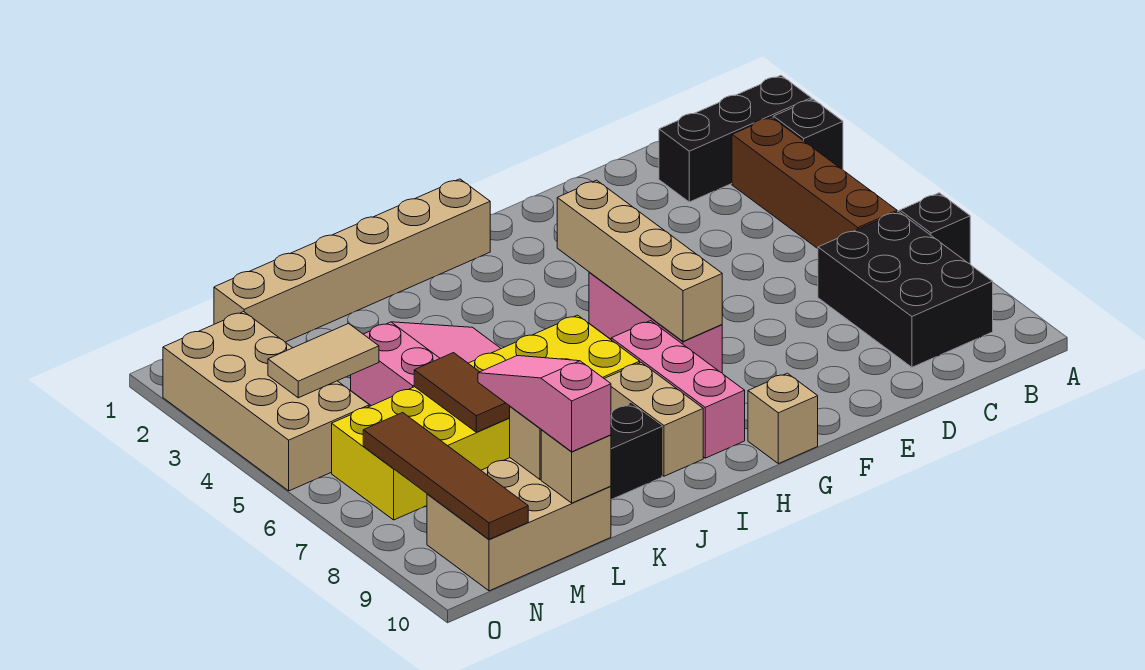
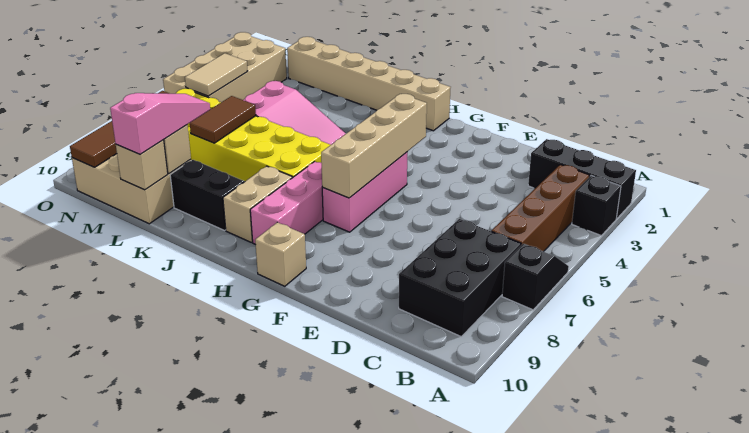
tan 1x2 tile [268,324,379,398] -> tan 1x2 tile turned to [185,53,248,96]

